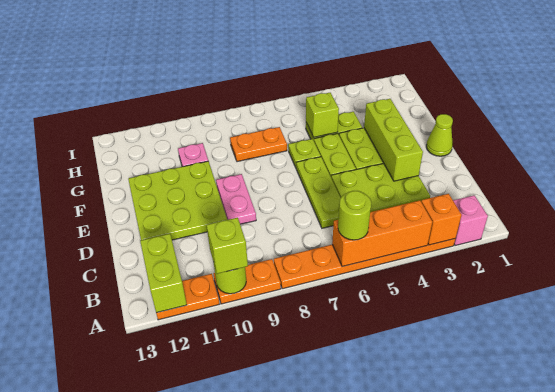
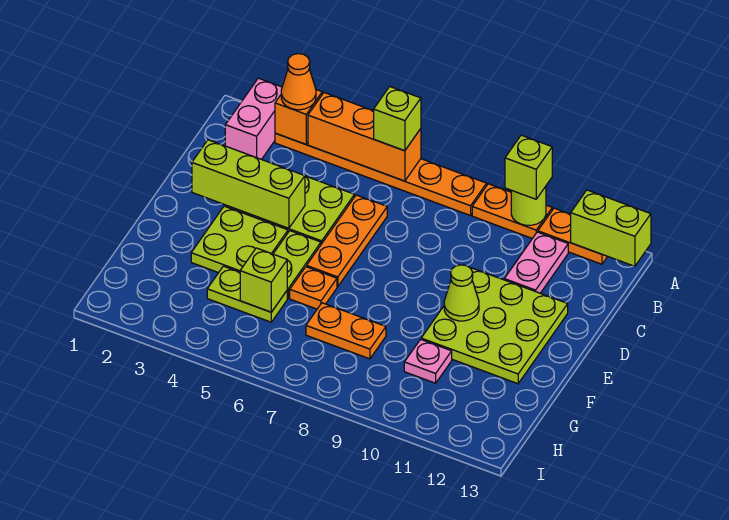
pink 1x1 brick [453,195,488,246] -> pink 1x2 brick [225,78,282,159]
none -> orange 1x1 cone [281,54,316,110]
lime 1x1 round brick [338,191,371,240] -> lime 1x1 brick [374,87,421,151]
lime 1x2 brick [140,234,187,313] -> lime 1x2 brick turned to [571,190,651,266]
lime 1x3 plate [296,157,341,228] -> orange 1x3 plate [307,195,387,287]
lime 1x3 brick [364,99,423,181] -> lime 1x3 brick turned to [192,140,305,228]
pink 1x2 plate [216,174,256,224] -> pink 1x2 plate moved to [504,232,568,293]
lime 1x1 cone [426,114,453,156] -> lime 1x1 cone moved to [444,265,479,321]
lime 1x1 plate [288,139,321,168] -> orange 1x1 plate [290,267,337,309]

